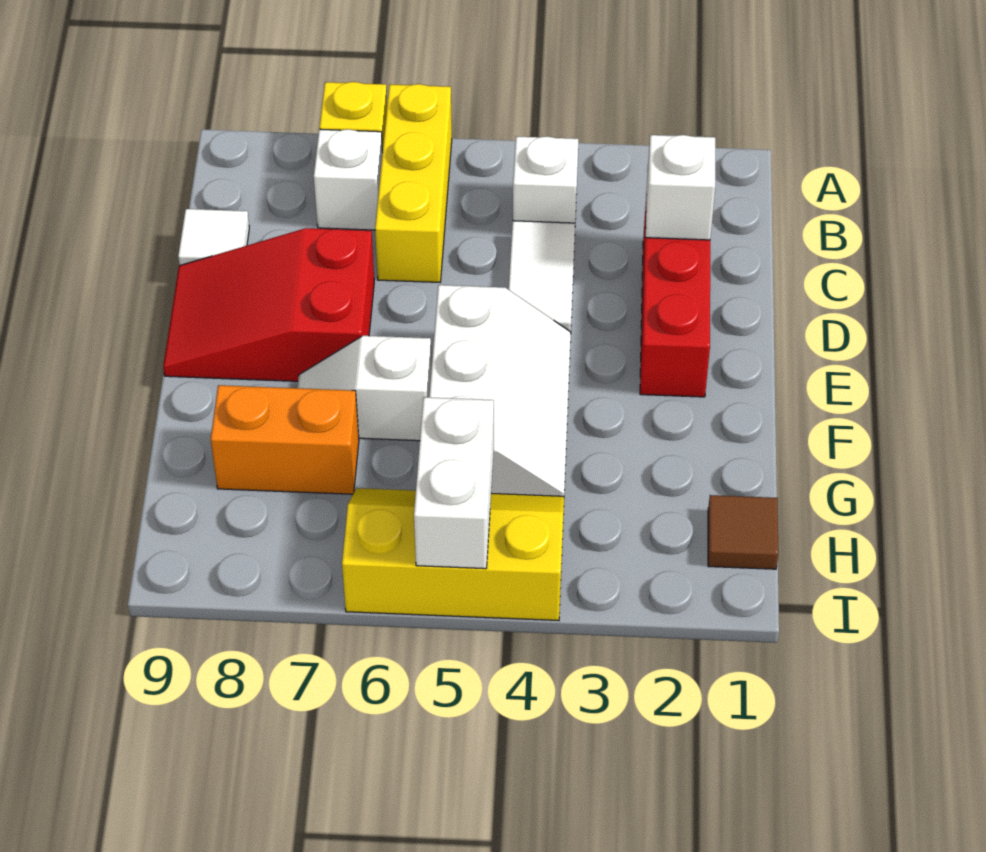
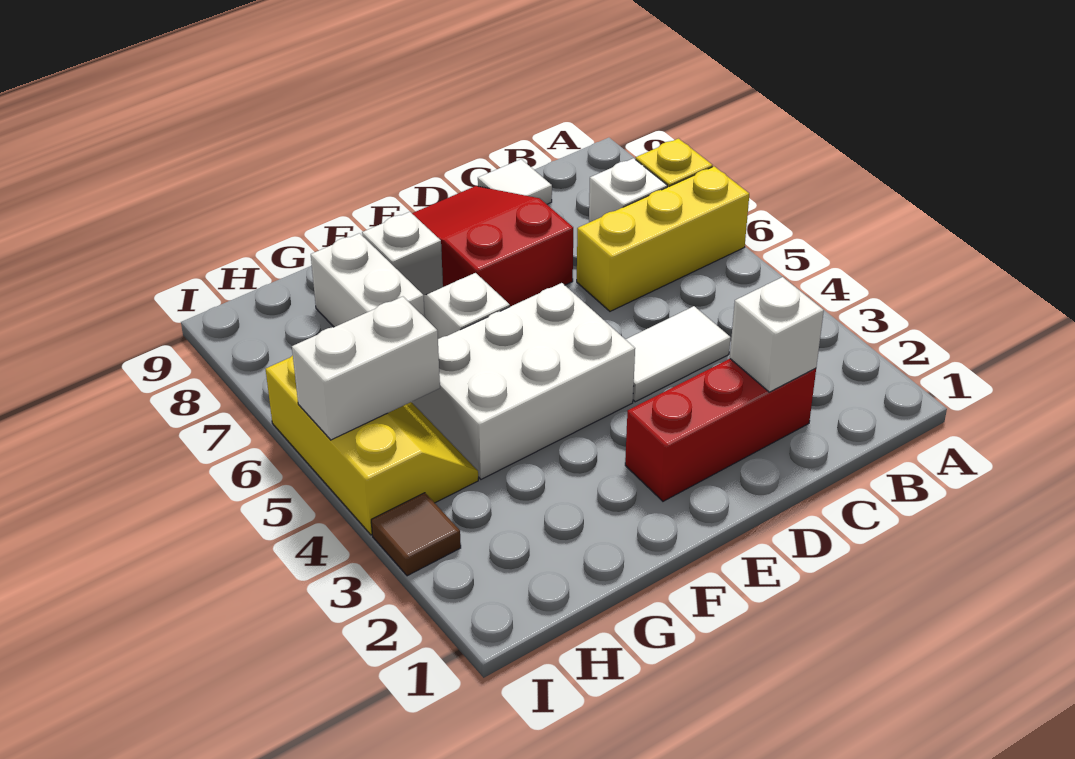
white 1x1 brick [513,136,578,223] -> white 1x1 brick moved to [362,212,443,296]
white 2x3 slope [429,285,571,496] -> white 2x3 brick [412,283,635,479]
orange 1x2 brick [211,385,359,494] -> white 1x2 brick [311,233,425,327]
brown 1x1 tile [708,495,778,569] -> brown 1x1 tile moved to [371,493,461,576]

